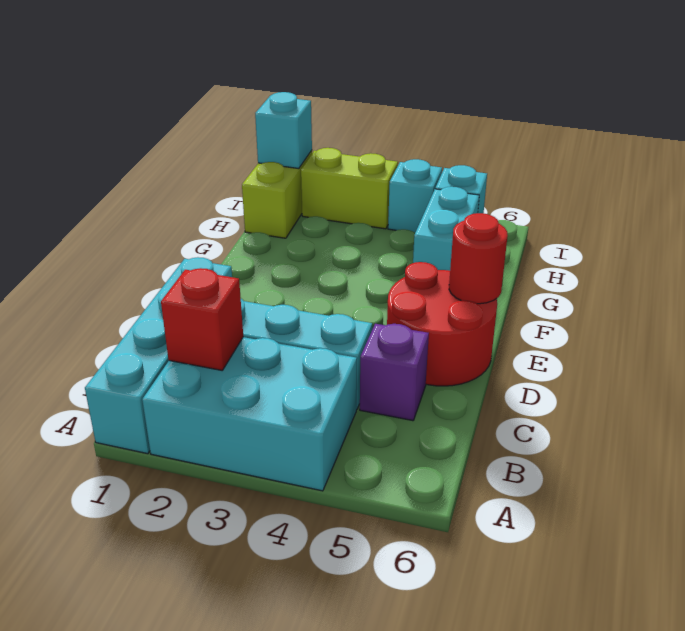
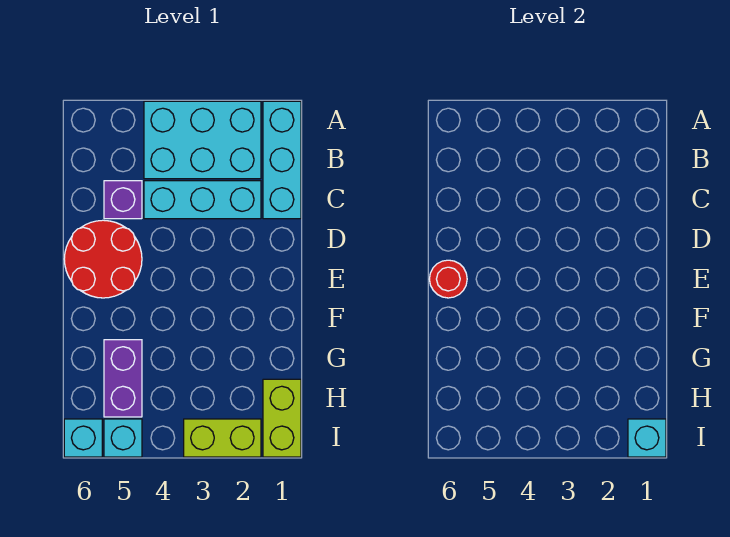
cyan 1x4 brick [85,257,232,454] -> cyan 1x3 brick [263,101,301,219]
red 1x1 brick [161,268,243,370] -> none
cyan 1x2 brick [413,187,479,271] -> purple 1x2 brick [104,340,142,417]
cyan 1x1 brick [388,159,442,232] -> cyan 1x1 brick moved to [64,419,102,457]

